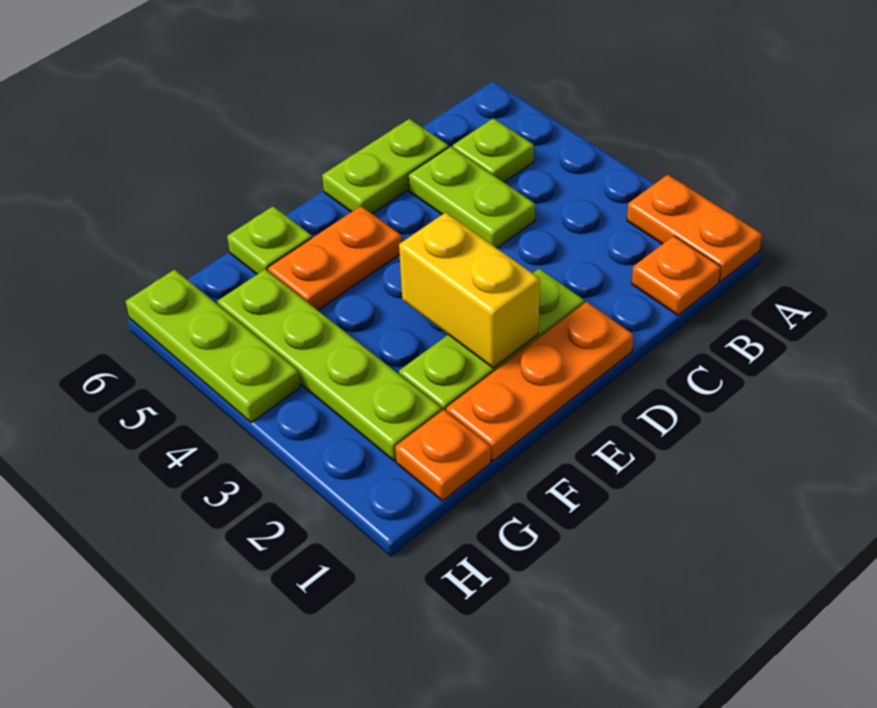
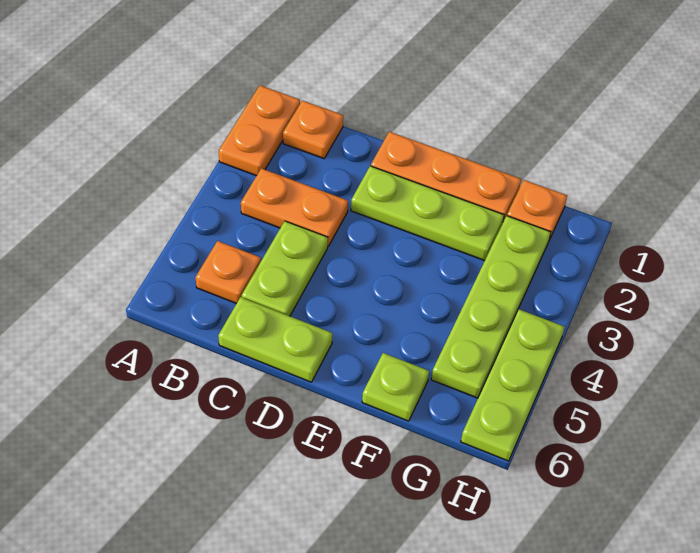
lime 1x1 plate [453,118,534,182] -> orange 1x1 plate [195,241,261,303]
yellow 1x2 brick [399,212,540,368] -> none
orange 1x2 plate [268,206,402,310] -> orange 1x2 plate moved to [241,168,348,246]

